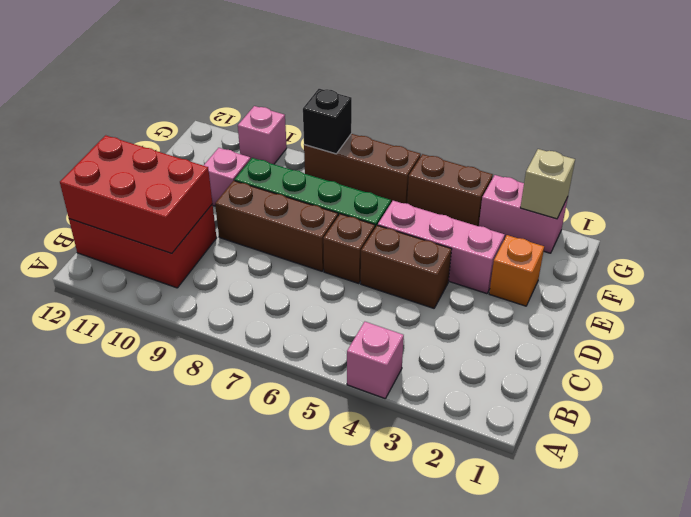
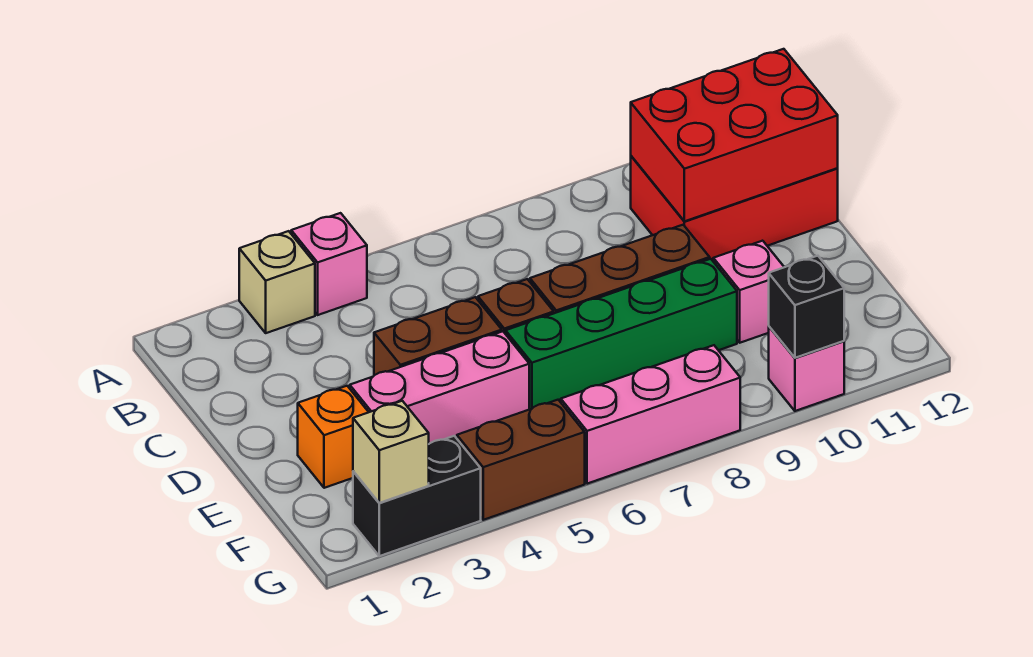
none -> tan 1x1 brick [239,231,315,333]
pink 1x2 brick [479,175,568,253] -> black 1x2 brick [353,436,481,556]
brown 1x3 brick [304,134,421,204] -> pink 1x3 brick [561,345,740,484]
black 1x1 brick [303,89,352,154] -> black 1x1 brick moved to [769,256,844,358]

